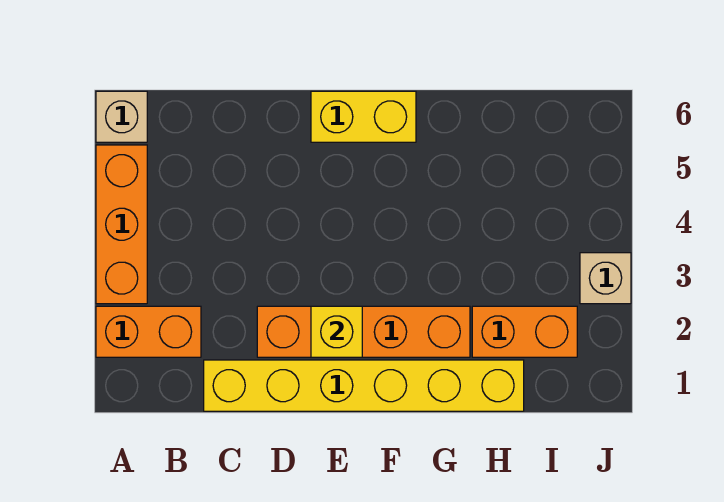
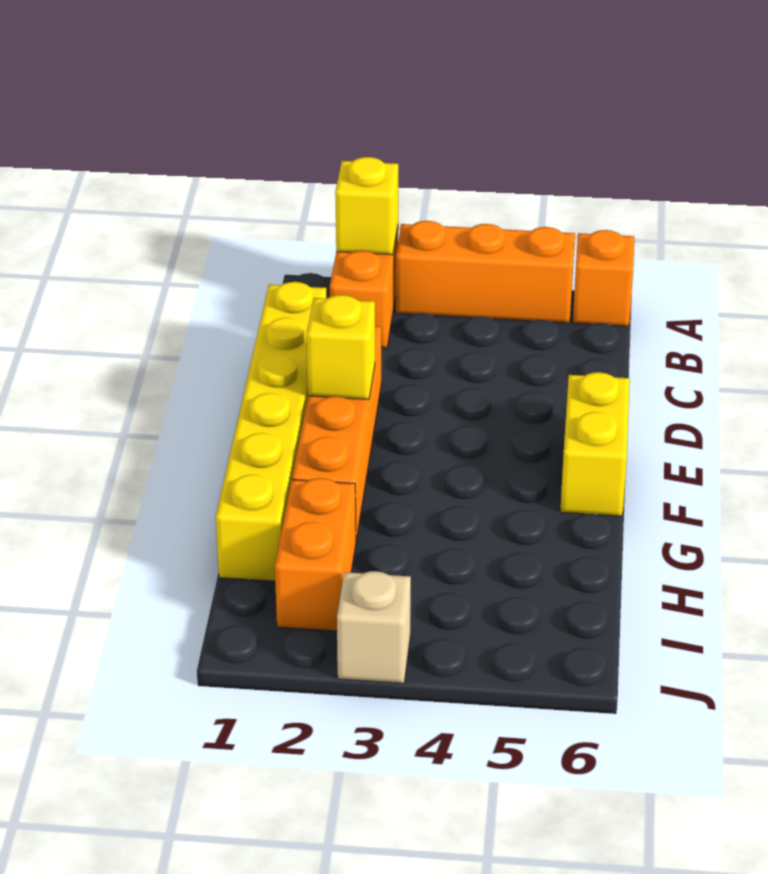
none -> yellow 1x1 brick [335,157,398,255]
tan 1x1 brick [96,91,147,142] -> orange 1x1 brick [573,230,634,326]

